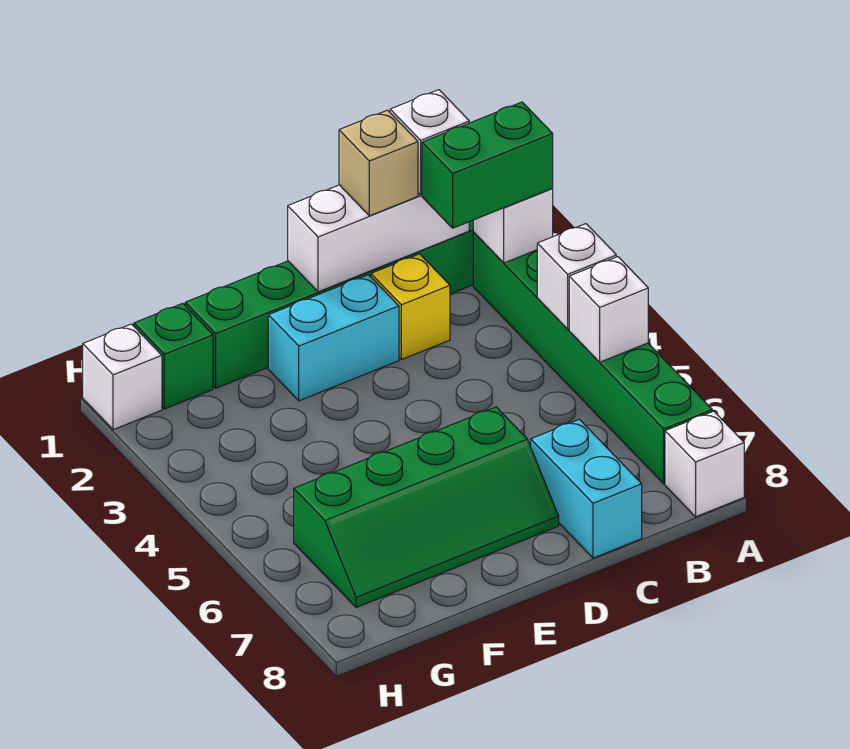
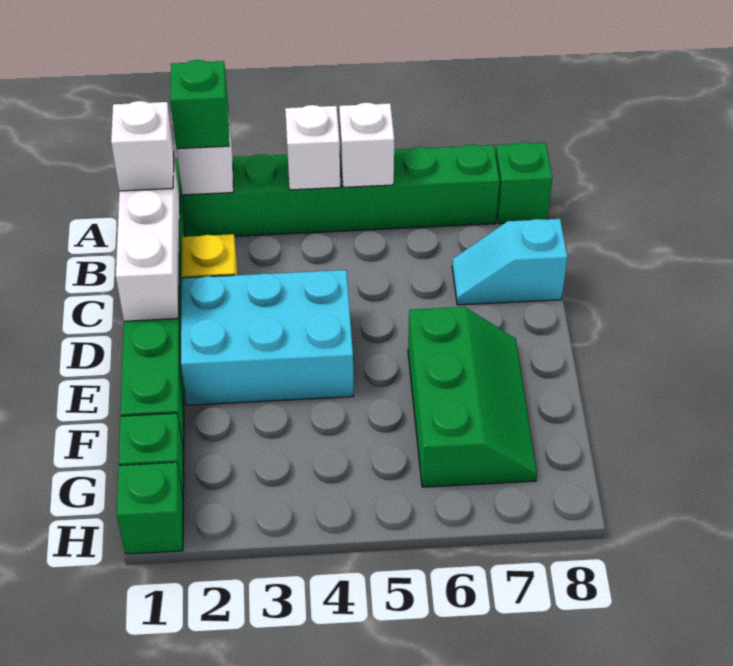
green 1x2 brick [422,102,553,228] -> green 1x1 brick [170,60,229,149]
white 1x1 brick [665,411,744,517] -> green 1x1 brick [496,142,552,224]
tan 1x1 brick [339,110,418,216] -> none
cyan 1x2 brick [531,419,642,558] -> cyan 1x2 slope [452,219,568,305]
cyan 1x2 brick [268,275,399,401] -> cyan 2x3 brick [181,270,354,405]
green 2x4 slope [294,407,559,608] -> green 2x3 slope [408,307,537,487]
white 1x1 brick [83,324,162,430] -> green 1x1 brick [117,463,183,554]

